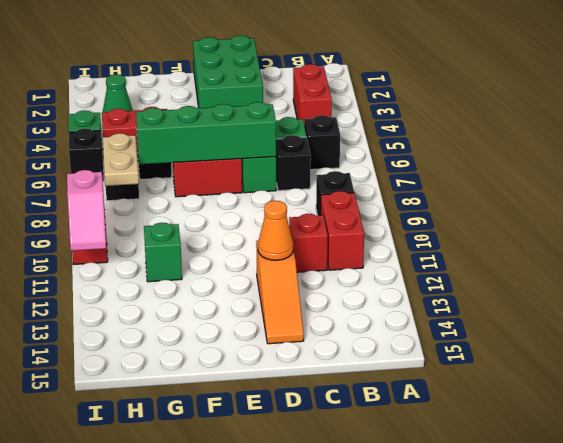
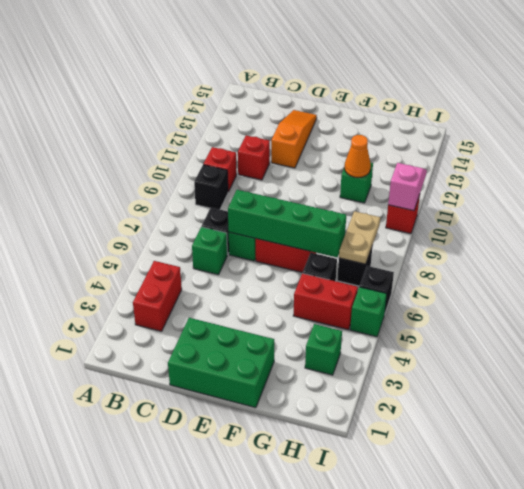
black 1x1 brick [304,115,340,170] -> none
red 1x2 brick [321,191,364,270] -> red 1x1 brick [203,147,237,192]
green 2x3 brick [193,36,263,108] -> green 2x3 brick turned to [168,318,274,408]
orange 1x1 cone [258,201,293,260] -> orange 1x1 cone moved to [344,135,371,178]
green 1x1 cone [103,74,133,112] -> green 1x1 brick [305,324,342,375]

